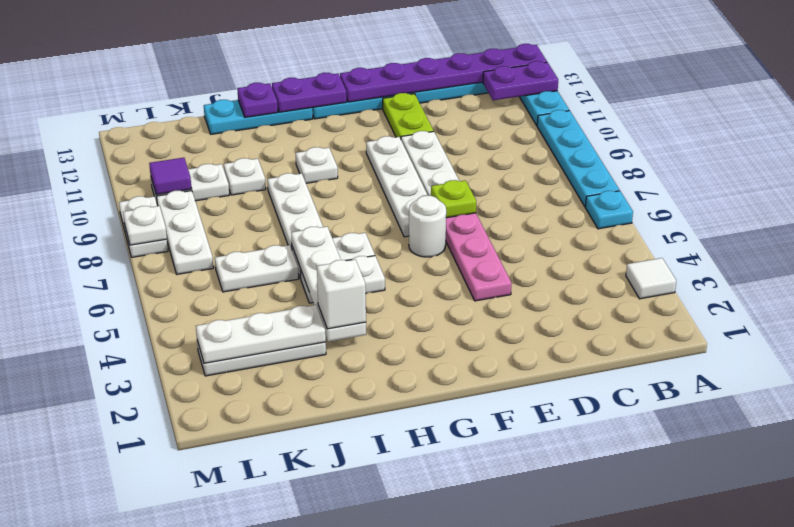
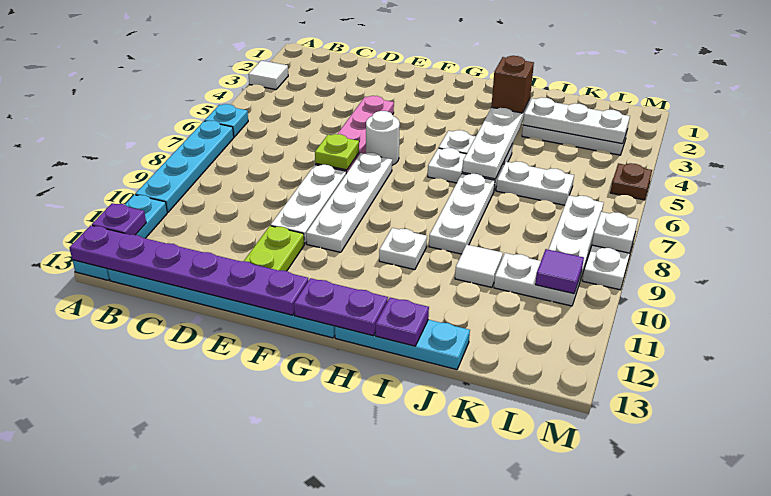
purple 1x2 plate [483,61,558,100] -> purple 1x1 plate [92,203,146,235]
white 1x1 brick [317,260,366,329] -> brown 1x1 brick [491,56,534,113]
white 1x1 plate [224,158,266,195] -> white 1x1 tile [455,245,503,287]
none -> brown 1x1 plate [610,163,652,200]

